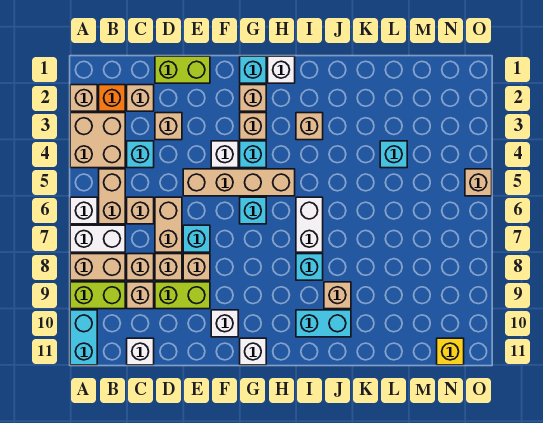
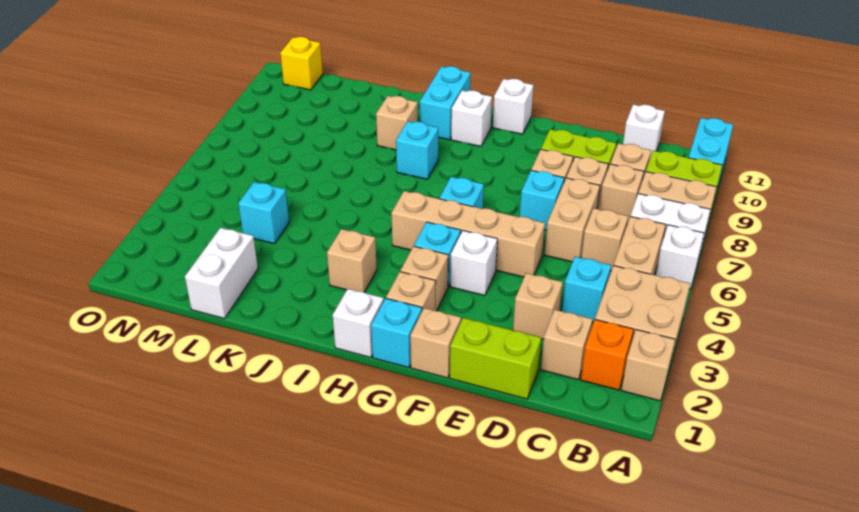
white 1x1 brick [211,310,238,337] -> white 1x1 brick moved to [451,90,492,146]
white 1x2 brick [296,197,323,252] -> white 1x2 brick moved to [185,228,258,319]
cyan 1x2 brick [296,310,351,337] -> cyan 1x2 brick turned to [420,66,471,140]
tan 1x1 brick [465,169,492,196] -> tan 1x1 brick moved to [410,308,461,378]

